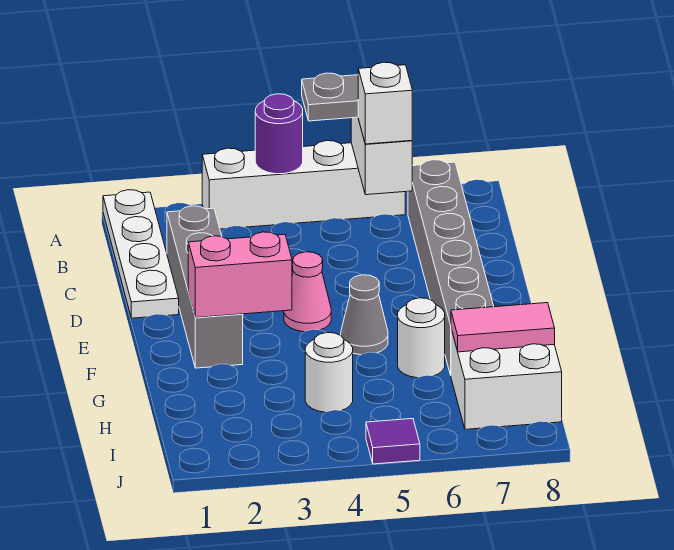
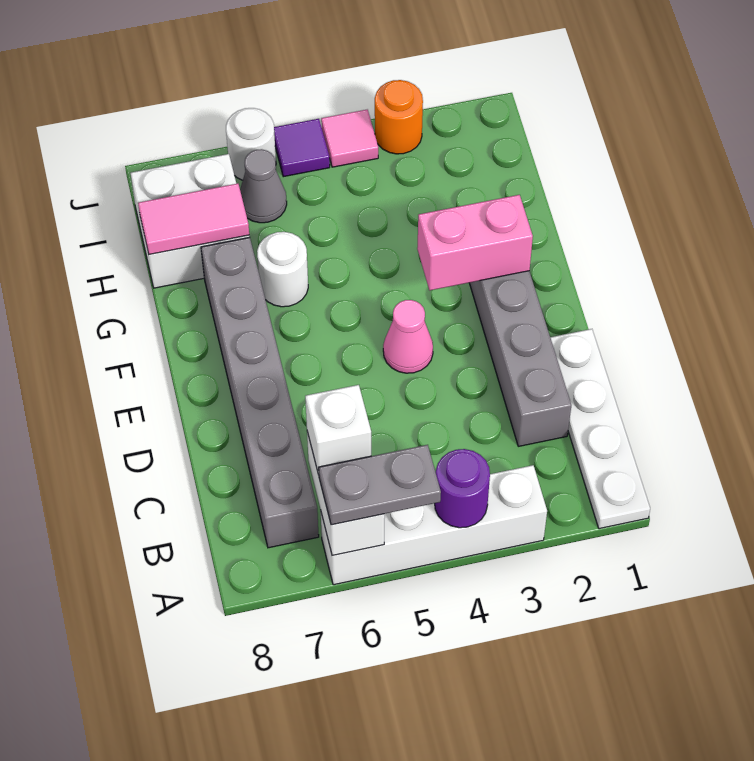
grey 1x1 cone [341,275,388,355] -> grey 1x1 cone moved to [240,149,287,223]
white 1x1 round brick [305,333,353,412] -> white 1x1 round brick moved to [226,108,276,180]
none -> orange 1x1 round brick [375,80,423,154]
none -> pink 1x1 tile [321,110,378,167]

